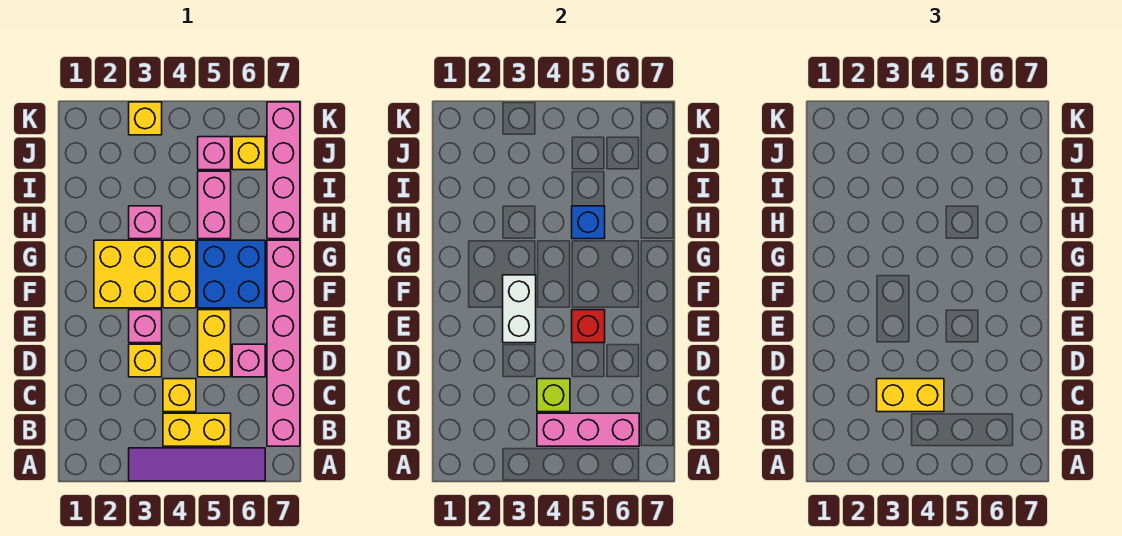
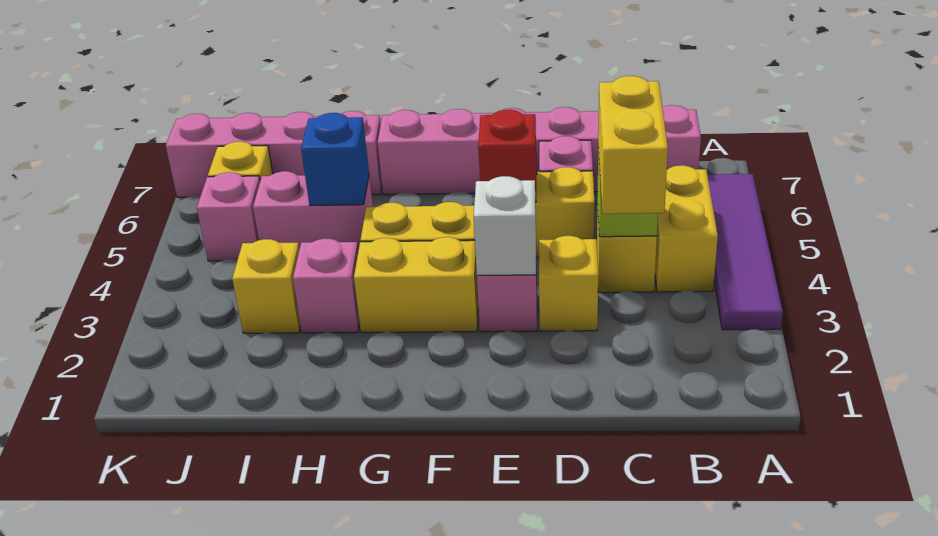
pink 1x3 brick [537,413,639,446] -> none
white 1x2 brick [503,275,536,343] -> white 1x1 brick [474,176,536,276]
yellow 2x2 brick [94,240,162,308] -> yellow 1x2 brick [354,237,479,332]
blue 2x2 brick [198,240,265,308] -> none
yellow 1x1 brick [129,102,162,135] -> yellow 1x1 brick moved to [232,239,301,333]

